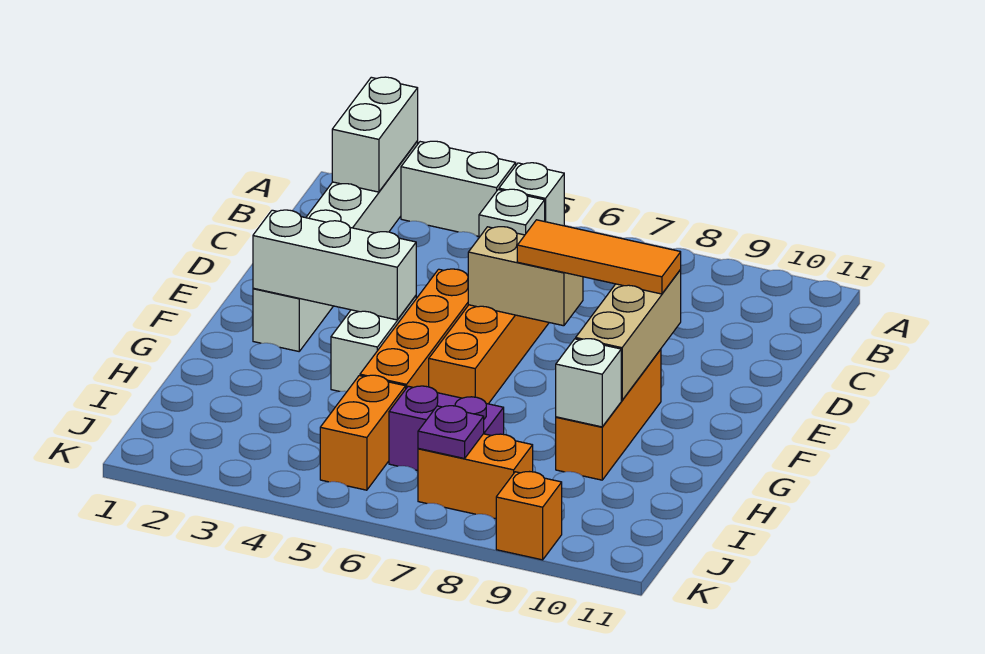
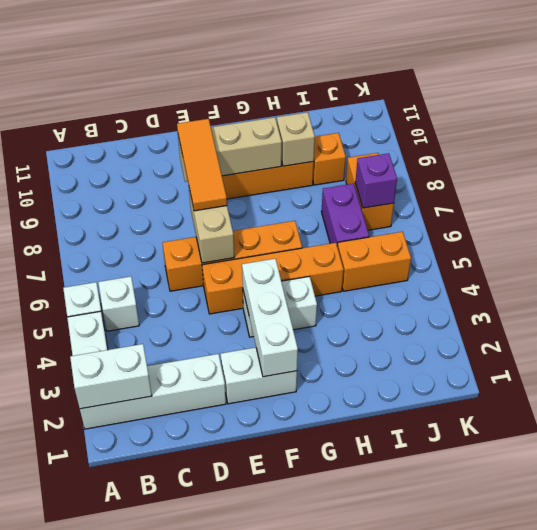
white 1x1 brick [556,339,621,427] -> tan 1x1 brick [277,112,315,166]
purple 1x1 plate [418,406,484,458] -> purple 1x1 brick [355,153,397,208]
orange 1x1 brick [496,472,562,560] -> orange 1x1 brick moved to [313,133,346,185]

